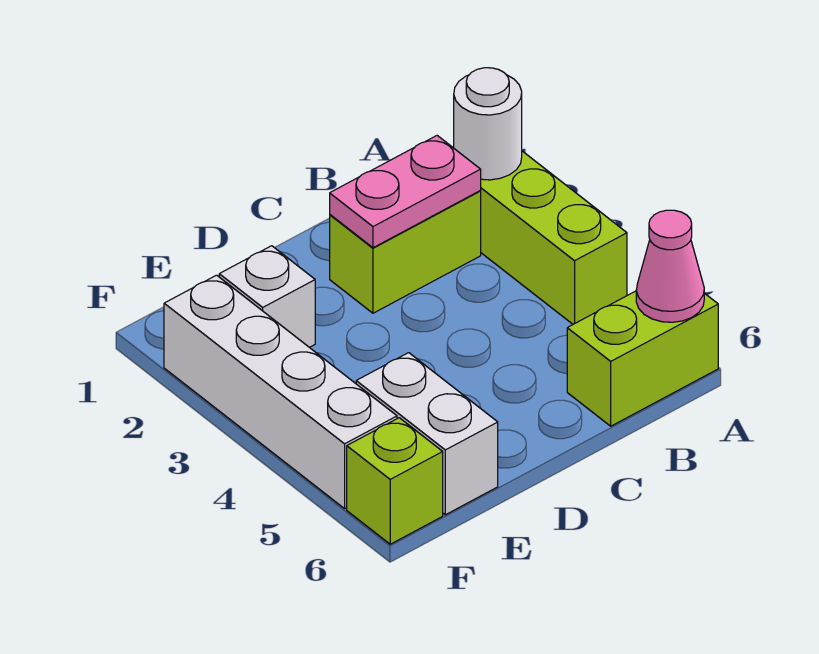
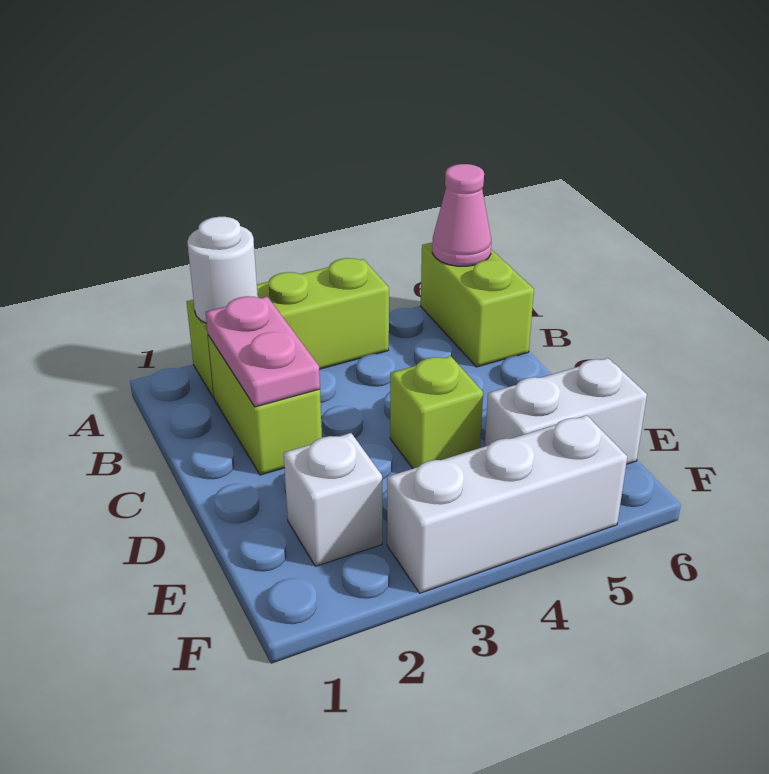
white 1x4 brick [164,275,397,509] -> white 1x3 brick [387,415,627,593]
lime 1x1 brick [347,418,443,544] -> lime 1x1 brick moved to [390,356,483,469]

